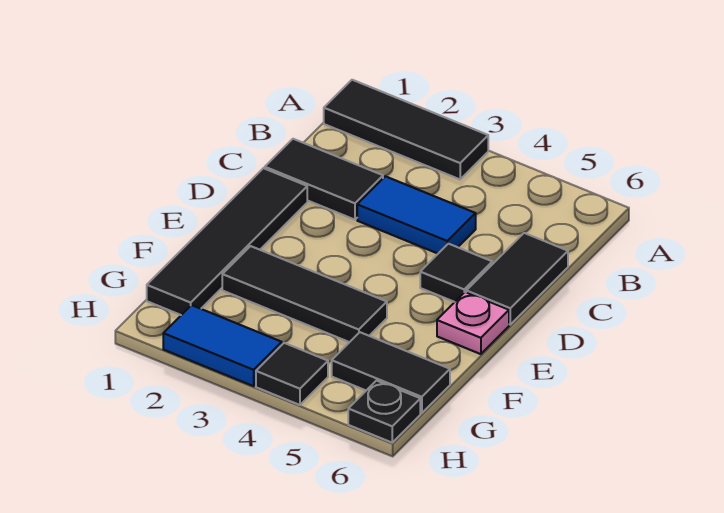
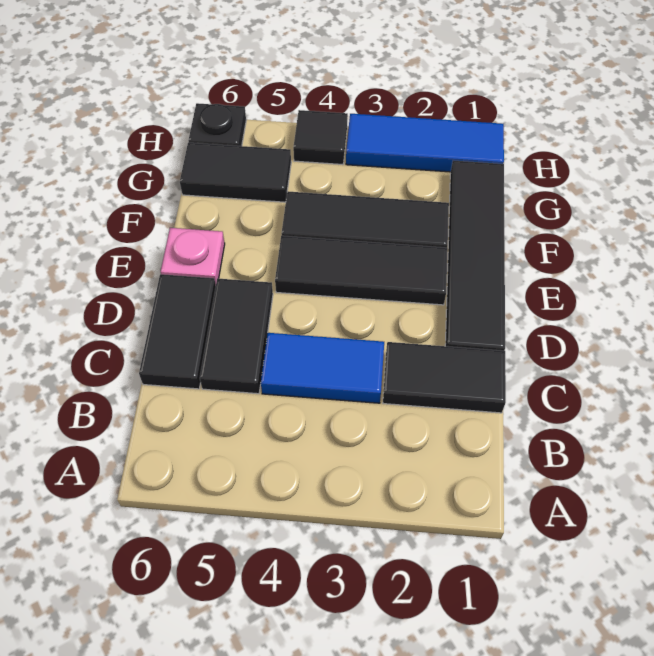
black 1x3 tile [324,80,488,179] -> black 1x3 tile moved to [275,236,448,305]
black 1x1 tile [420,244,492,302] -> black 1x2 tile [200,278,273,394]
blue 1x2 tile [163,305,282,386] -> blue 1x3 tile [346,114,504,172]

